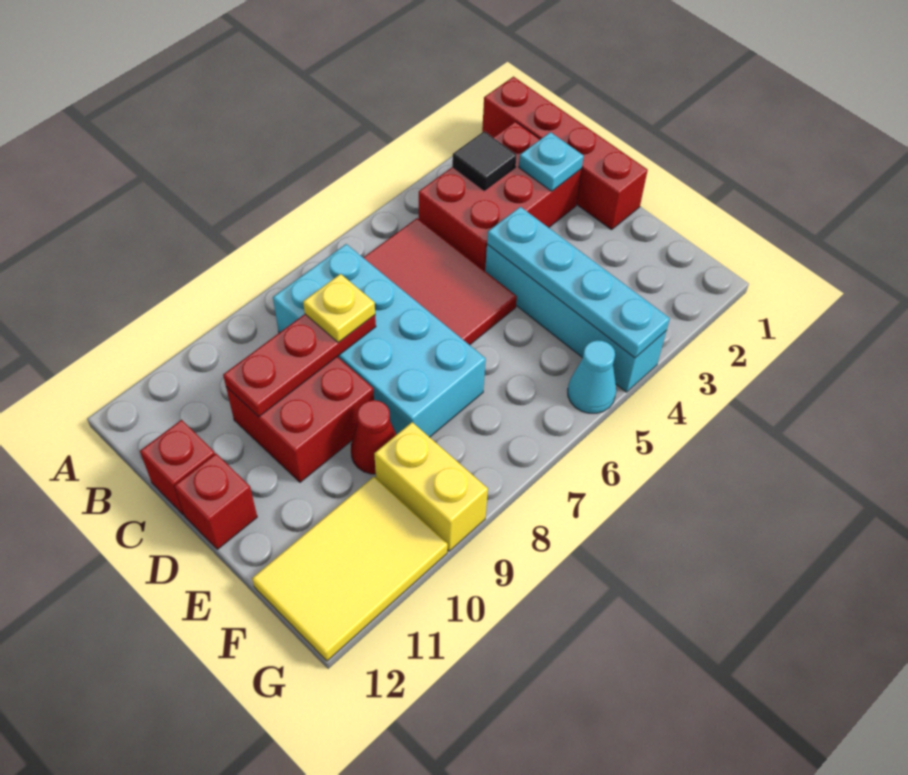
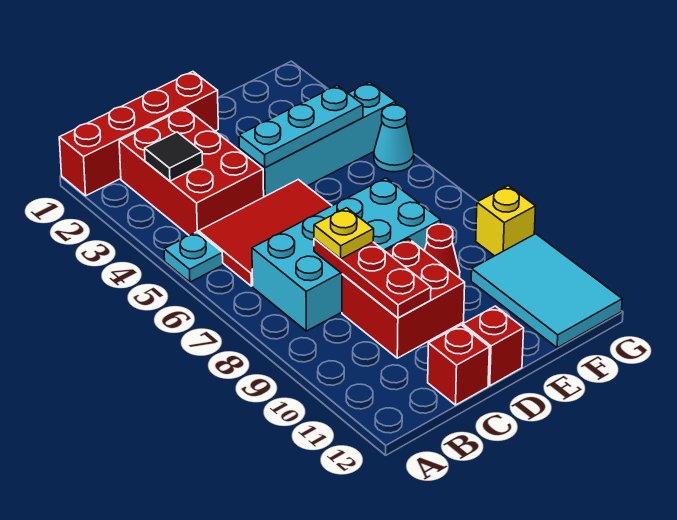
cyan 1x1 plate [519,132,584,191] -> cyan 1x1 plate moved to [164,232,223,282]
cyan 1x4 plate [487,207,670,358] -> cyan 1x3 plate [239,85,363,168]
yellow 1x2 brick [374,422,488,551] -> yellow 1x1 brick [476,186,536,256]
yellow 2x3 tile [252,477,448,661] -> cyan 2x3 tile [471,234,622,348]

